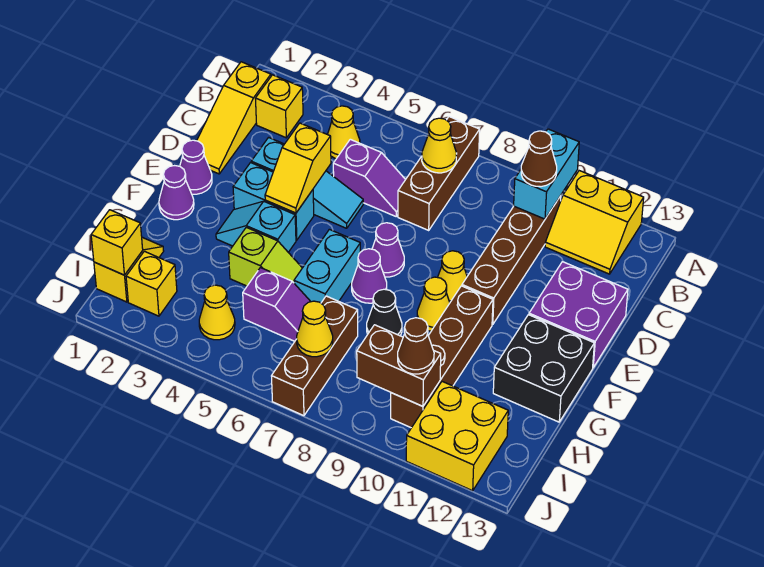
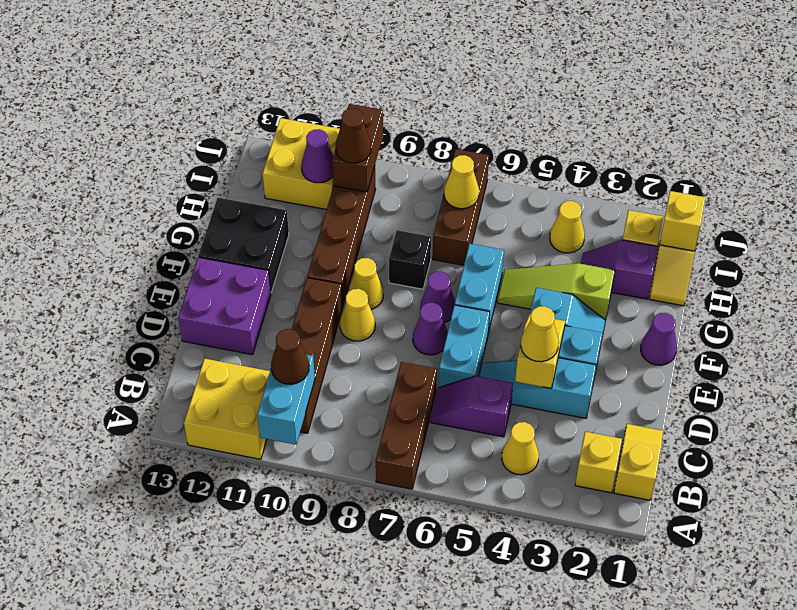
yellow 2x2 slope [545,171,644,274] -> yellow 2x2 brick [184,358,270,459]
yellow 1x3 slope [197,62,271,174] -> yellow 1x2 slope [614,424,663,500]
yellow 1x1 cone [422,118,457,173] -> yellow 1x1 cone moved to [521,306,559,362]
none -> cyan 1x2 brick [438,305,490,387]
purple 1x1 cone [180,140,212,194] -> purple 1x1 cone moved to [301,129,333,183]
lime 1x2 slope [229,227,302,286] -> lime 1x3 slope [497,263,615,320]
black 1x1 cone [367,289,402,336] -> black 1x1 brick [389,230,431,289]
purple 1x2 slope [243,268,311,341] -> purple 1x2 slope moved to [581,240,658,299]
brown 1x2 brick [357,325,441,406] -> brown 1x2 brick turned to [332,104,383,192]

